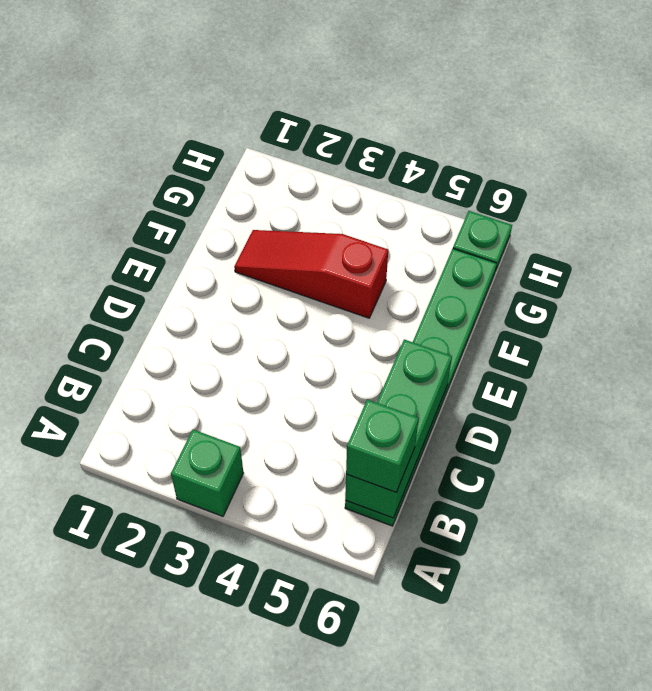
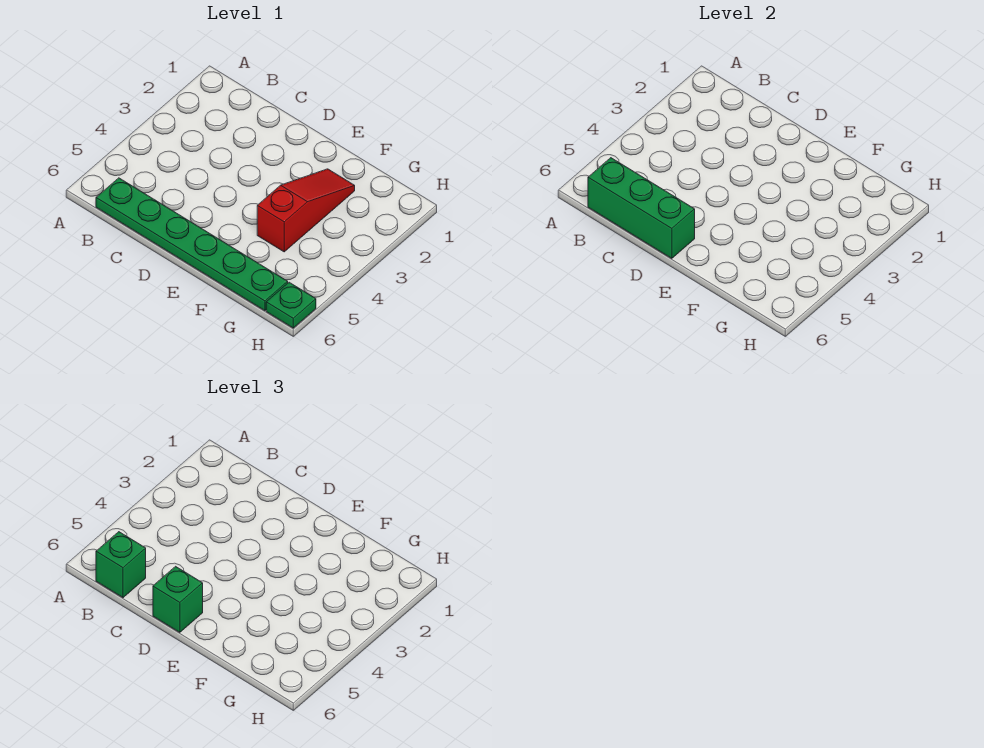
green 1x1 brick [171,429,243,516] -> green 1x1 brick moved to [153,566,203,632]

